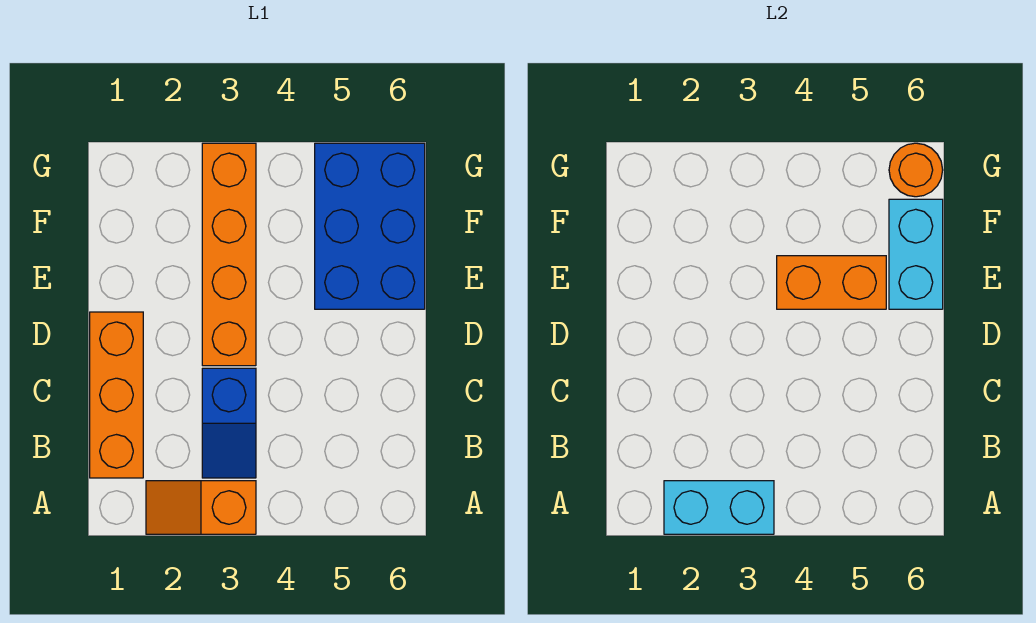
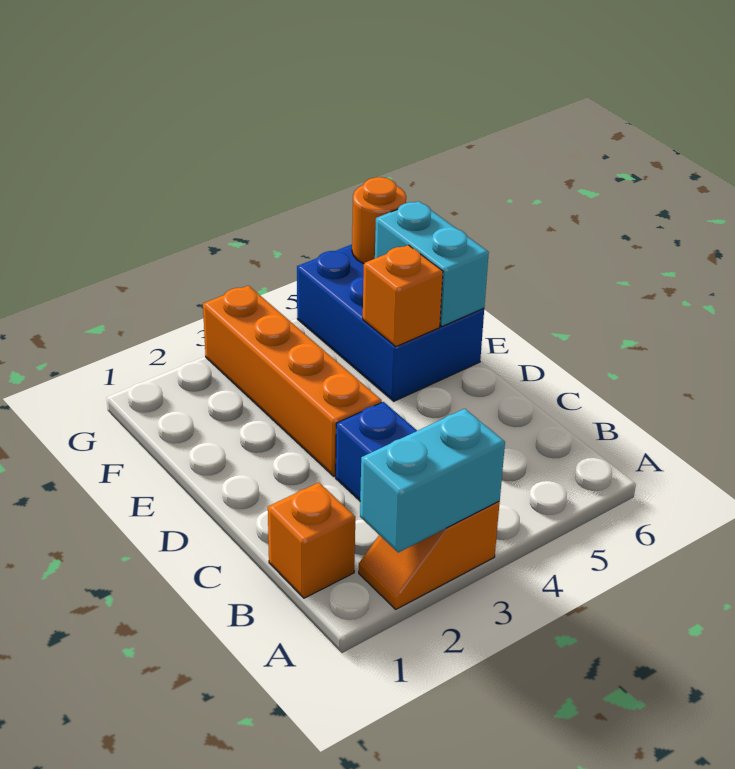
orange 1x3 brick [90,312,143,478] -> orange 1x1 brick [268,483,355,598]
orange 1x2 brick [777,256,886,309] -> orange 1x1 brick [363,245,443,347]

